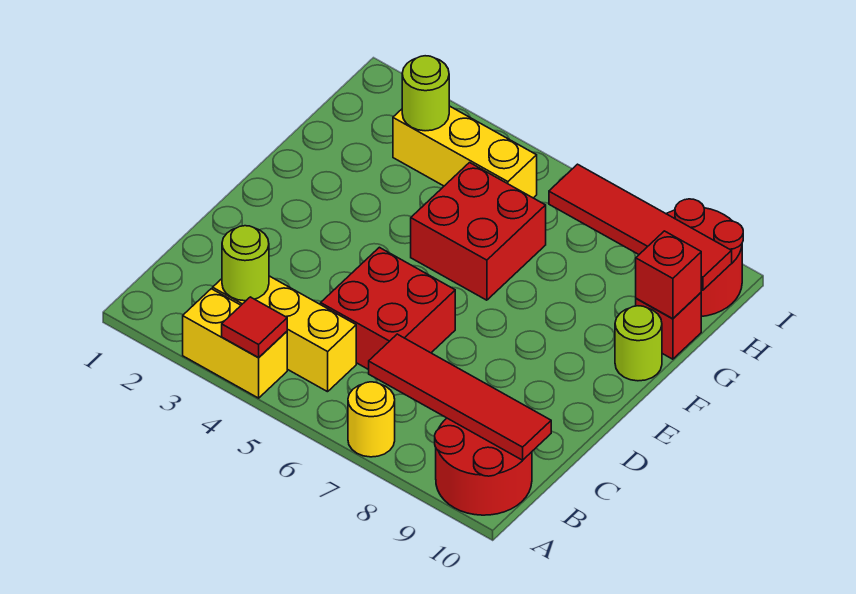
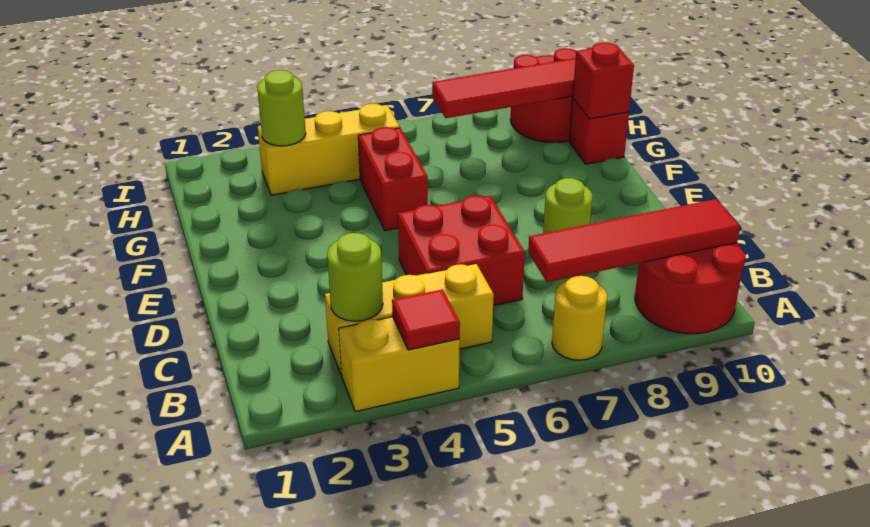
red 2x2 brick [411,163,546,300] -> red 1x2 brick [358,127,428,231]
lime 1x1 round brick [615,306,662,381] -> lime 1x1 round brick moved to [543,178,593,233]

